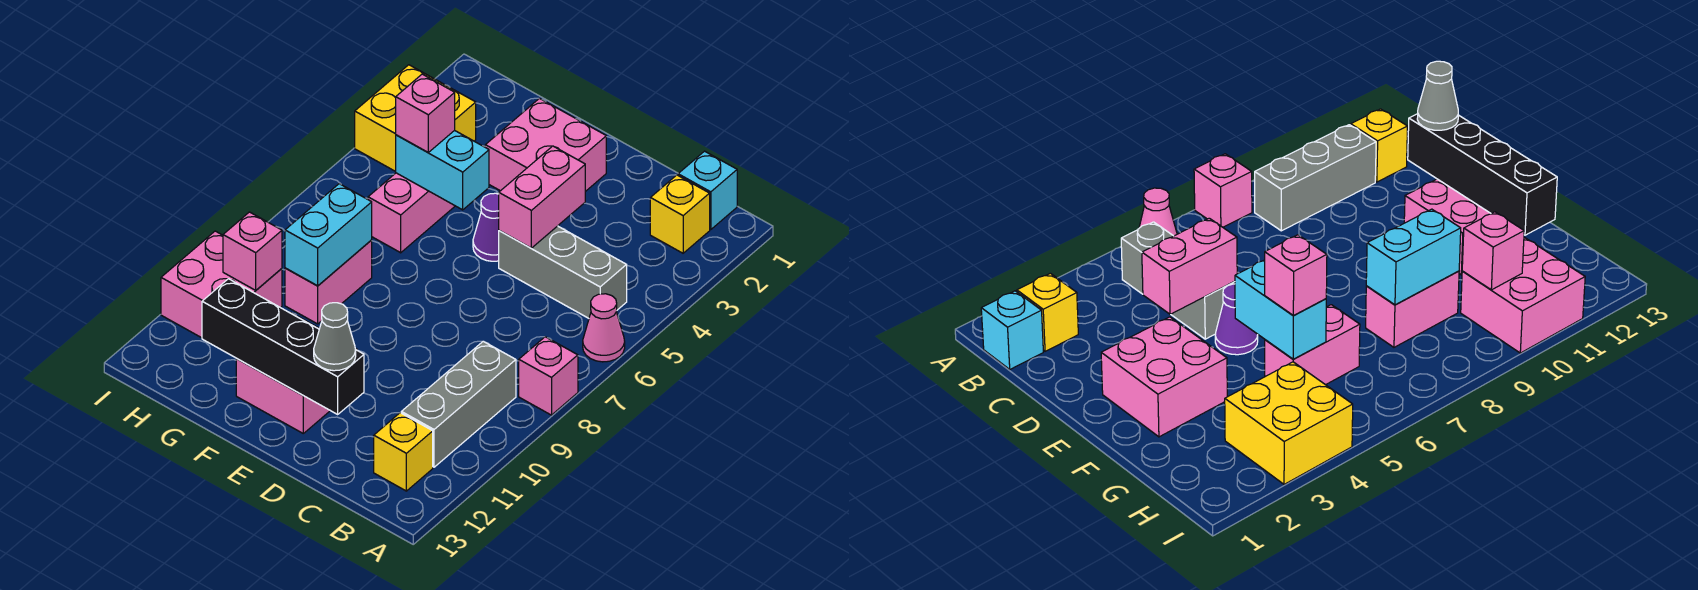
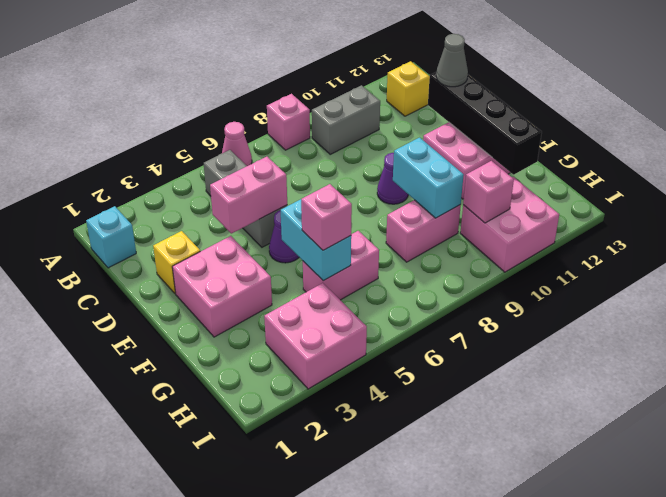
yellow 1x1 brick [650,175,710,253] -> yellow 1x1 brick moved to [153,231,200,294]
grey 1x3 brick [401,341,516,467] -> grey 1x2 brick [312,85,380,154]
none -> purple 1x1 cone [377,153,408,204]
cyan 1x2 brick [285,184,372,286] -> cyan 1x2 brick turned to [393,138,464,218]
yellow 2x2 brick [355,65,476,172] -> pink 2x2 brick [264,283,367,389]

